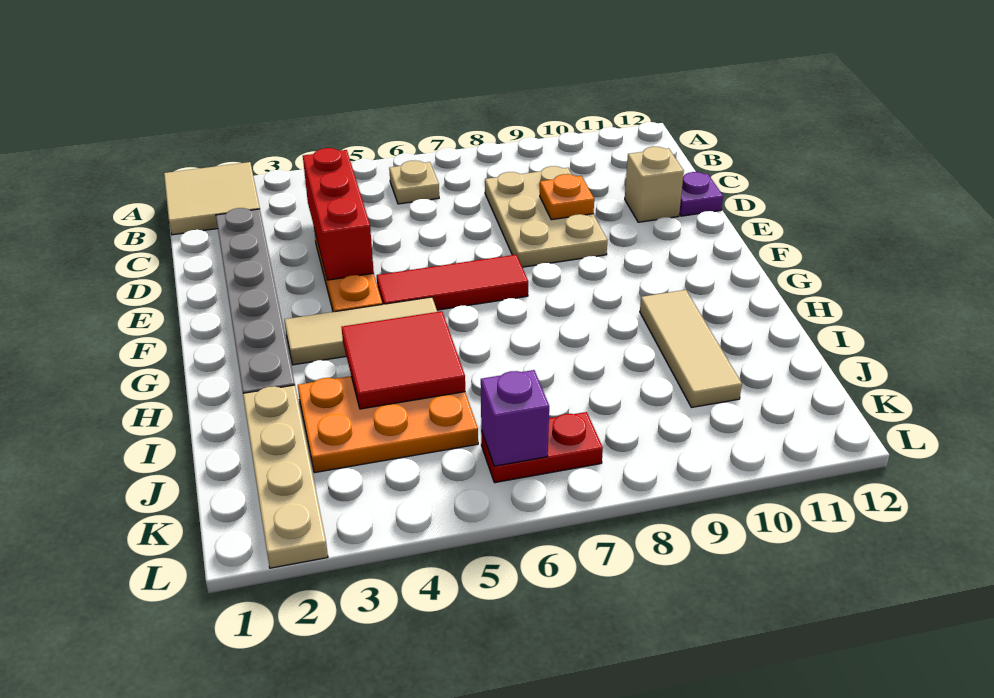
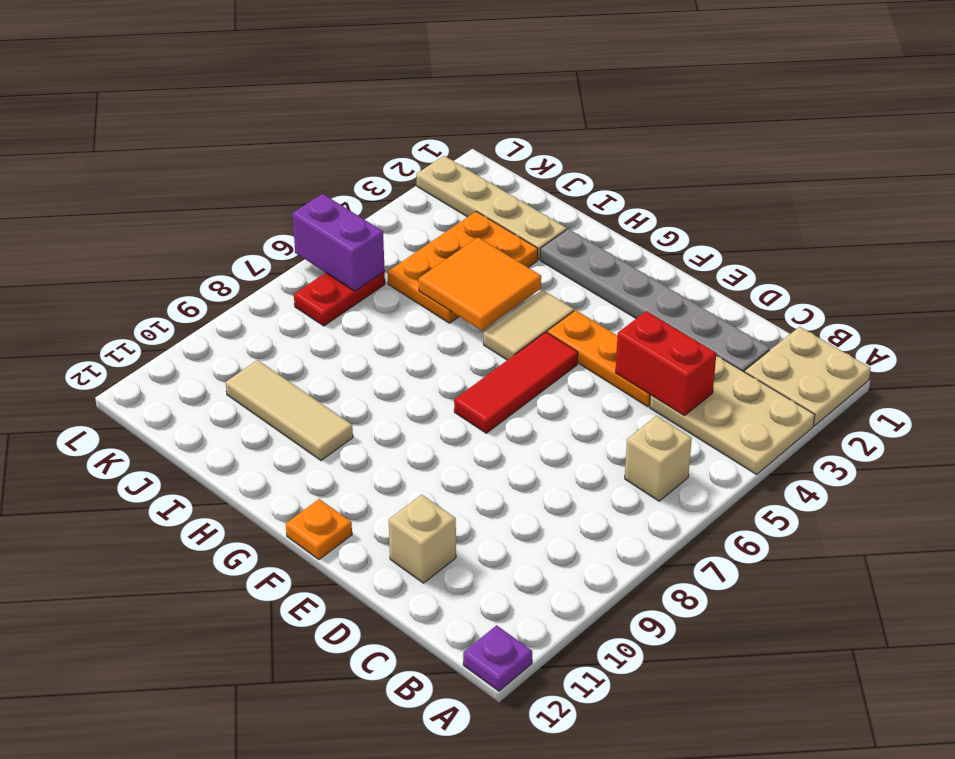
tan 2x2 tile [164,162,260,235] -> tan 2x2 plate [745,327,871,426]
tan 1x1 plate [389,160,439,204] -> tan 1x1 brick [625,416,692,501]
red 1x3 brick [303,148,374,280] -> red 1x2 brick [615,311,716,416]
tan 2x3 plate [485,166,607,267] -> tan 2x3 plate moved to [650,355,815,474]
orange 1x1 plate [540,174,594,220] -> orange 1x1 plate moved to [286,499,352,560]
purple 1x1 plate [679,172,723,216] -> purple 1x1 plate moved to [463,625,532,691]
tan 1x3 tile [284,297,437,365] -> tan 1x2 tile [484,290,574,360]
red 2x2 tile [342,311,465,409] -> orange 2x2 tile [419,237,541,331]
purple 1x1 brick [481,370,549,466] -> purple 1x2 brick [292,194,385,291]

